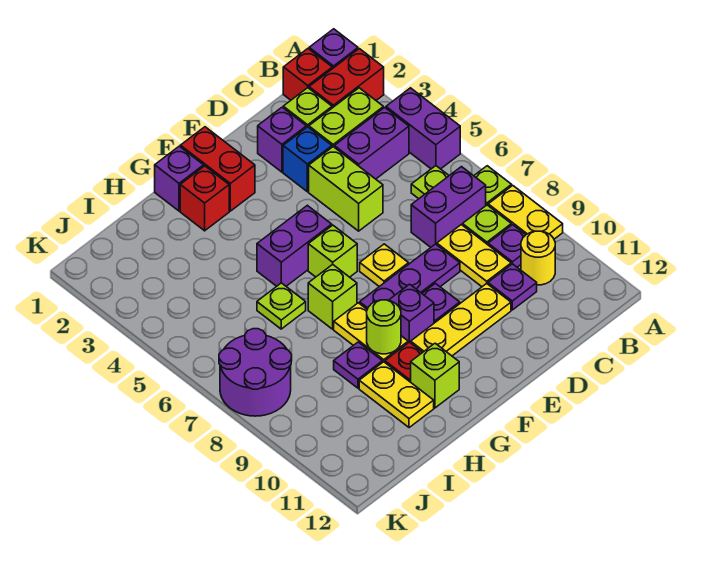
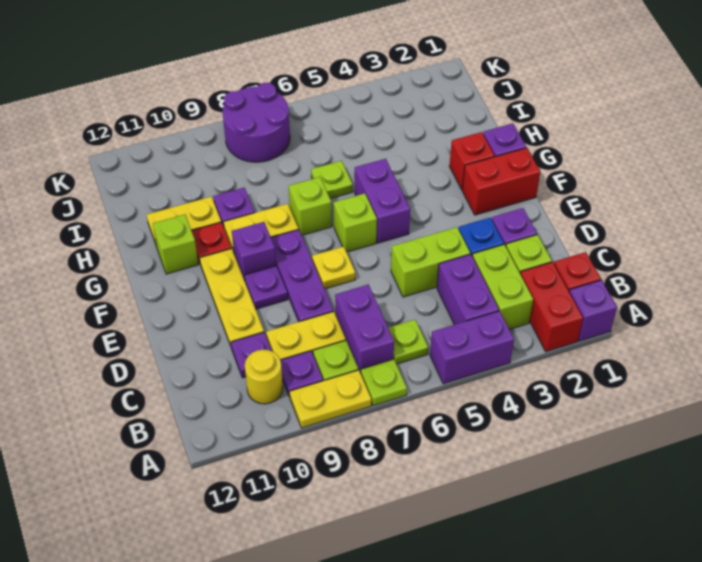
lime 1x1 round brick [367,300,401,354] -> none

